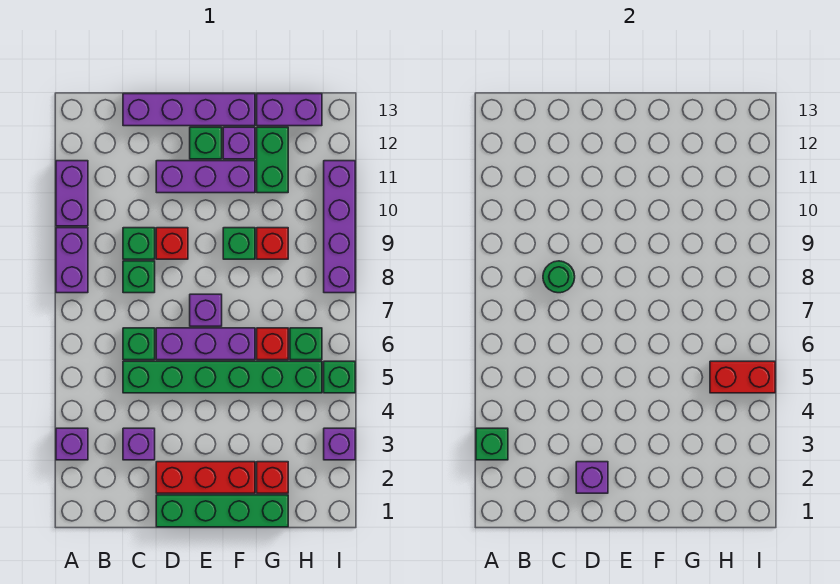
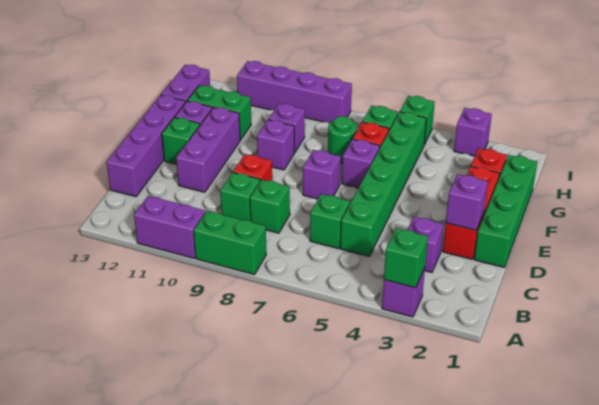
purple 1x2 brick [56,228,88,293] -> green 1x2 brick [194,211,266,275]
green 1x1 round brick [543,261,575,293] -> green 1x1 round brick moved to [328,116,357,163]
purple 1x3 brick [156,328,255,360] -> purple 1x1 brick [342,139,380,188]
green 1x1 brick [223,228,255,259] -> purple 1x1 brick [257,120,294,170]
red 1x1 brick [257,228,288,259] -> purple 1x1 brick [268,103,305,153]
red 1x2 brick [710,361,775,393] -> none

